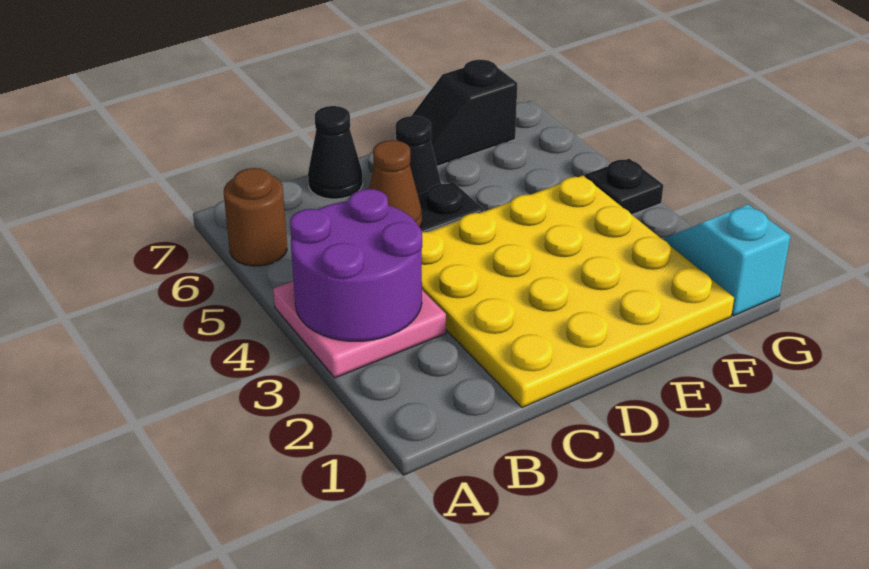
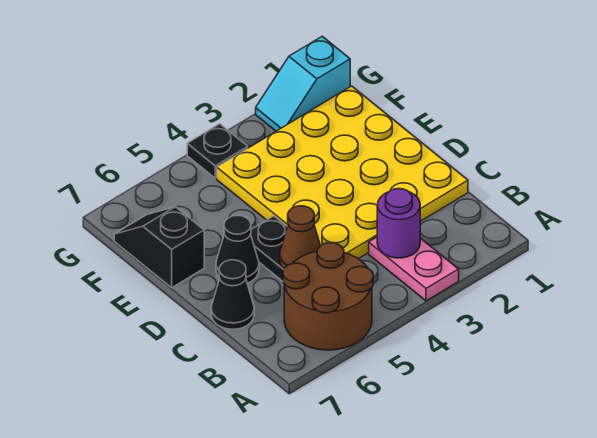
pink 2x2 plate [273,281,446,378] -> pink 1x2 plate [369,237,459,301]
purple 2x2 round brick [290,189,422,341] -> purple 1x1 round brick [377,189,420,258]
brown 1x1 round brick [224,168,287,266] -> brown 2x2 round brick [283,243,373,350]
black 1x2 slope [412,60,517,166] -> black 1x2 slope turned to [114,207,204,288]

